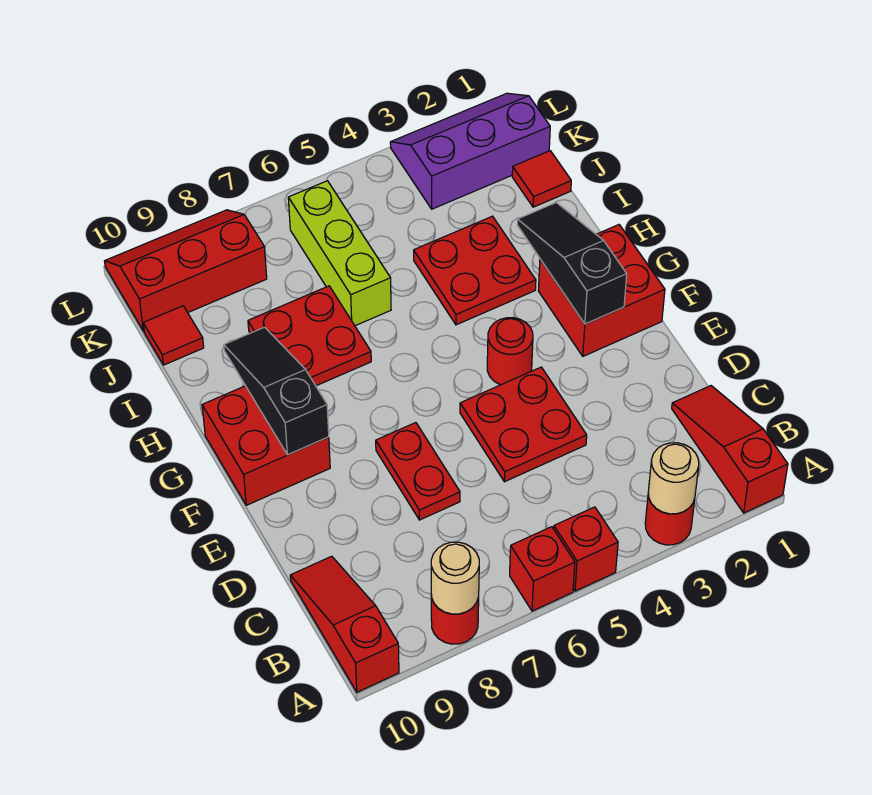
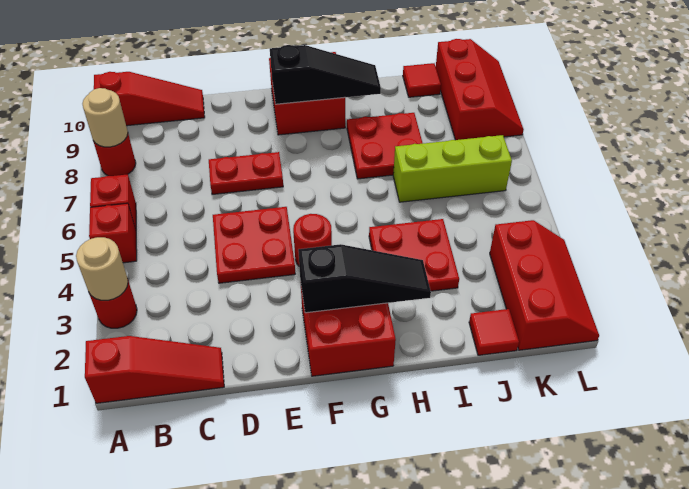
purple 2x3 slope [390,93,550,209] -> red 2x3 slope [490,220,599,350]

